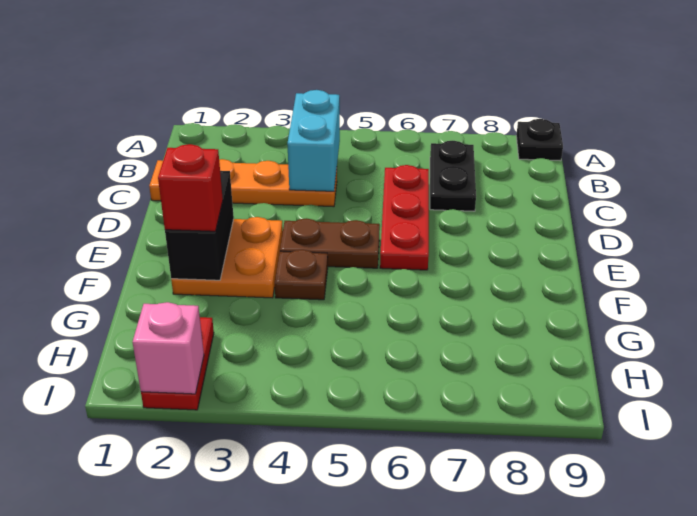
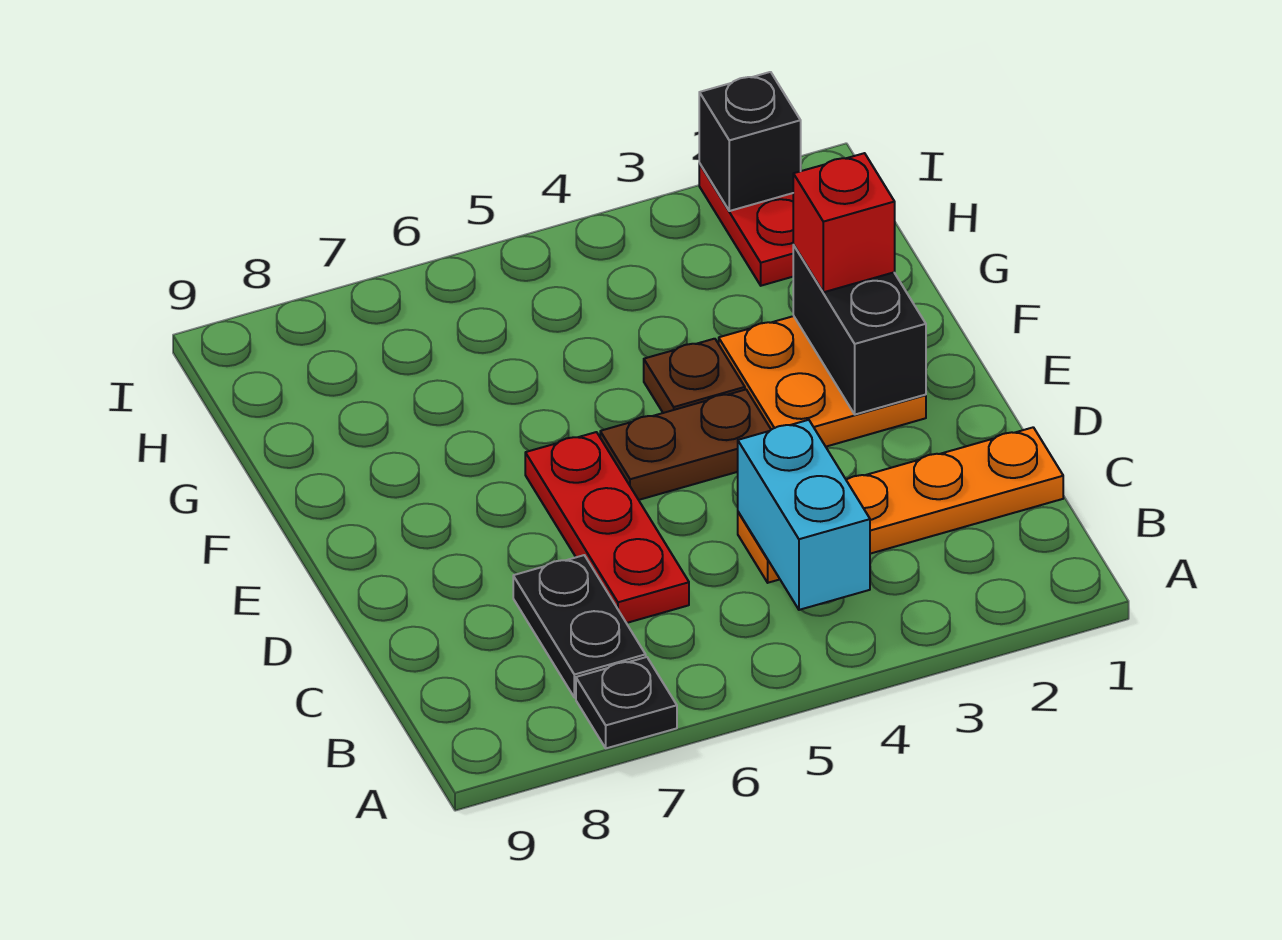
black 1x1 plate [516,119,563,161] -> black 1x1 plate moved to [576,657,677,748]
pink 1x1 brick [133,302,204,394] -> black 1x1 brick [699,72,801,211]

